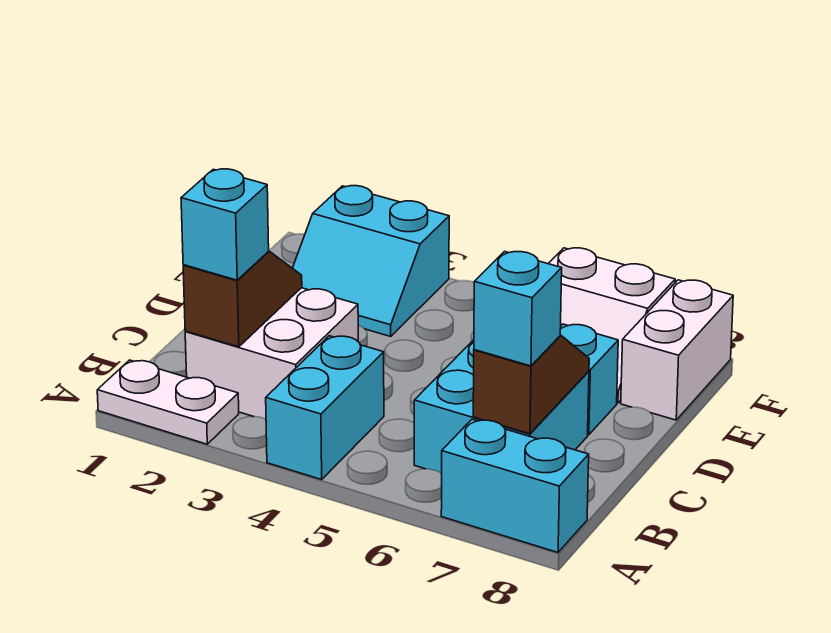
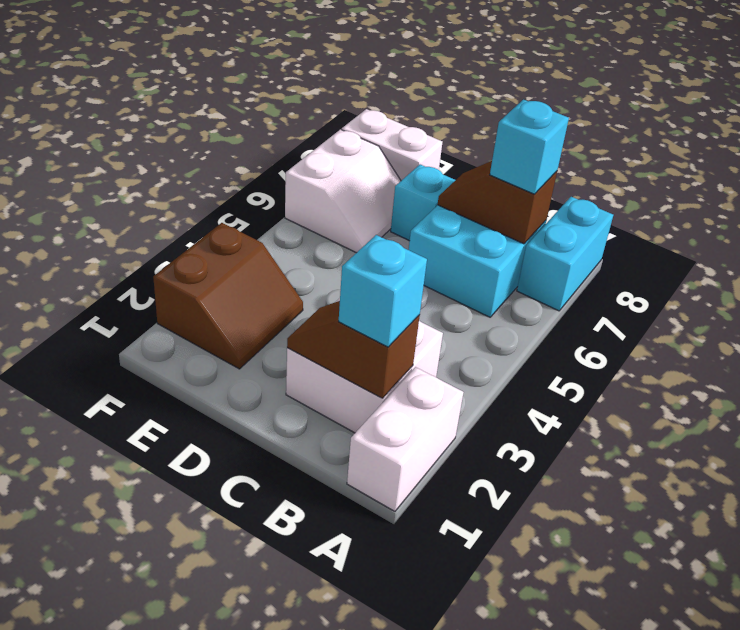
white 1x2 plate [97,360,239,444] -> white 1x2 brick [347,367,464,511]
cyan 1x2 brick [266,336,384,480] -> none
cyan 2x2 slope [293,186,449,336] -> brown 2x2 slope [153,223,303,369]

